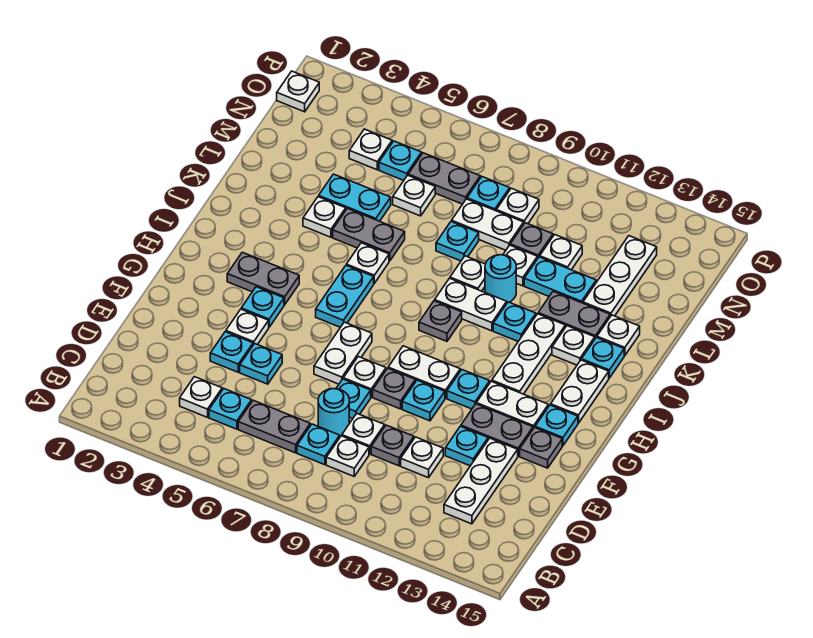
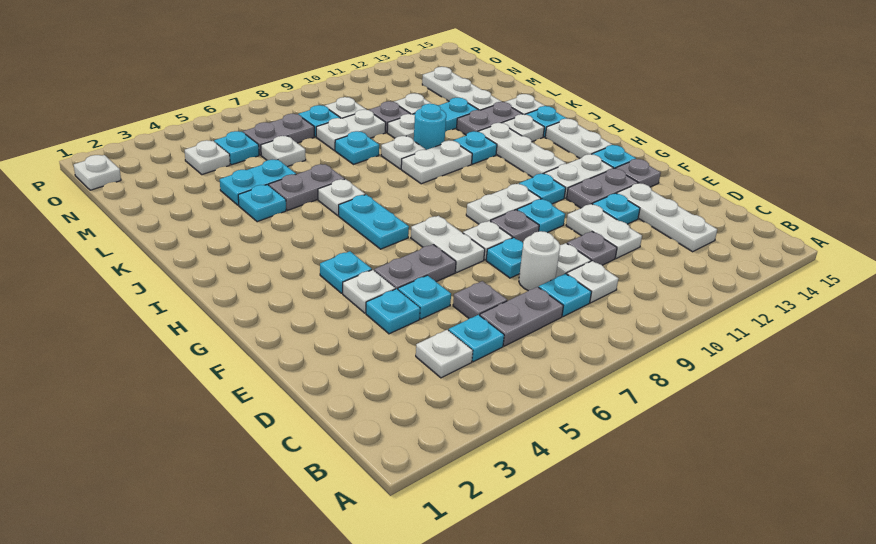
cyan 1x1 round brick [318,389,349,437] -> white 1x1 round brick [519,231,560,291]
white 1x1 plate [401,437,443,478] -> white 1x2 plate [566,204,642,258]
grey 1x2 plate [227,252,299,305] -> grey 1x2 plate moved to [374,245,456,289]
grey 1x1 plate [419,301,462,341] -> grey 1x1 plate moved to [453,281,507,318]
white 1x1 plate [303,197,346,237] -> cyan 1x1 plate [238,185,286,222]

